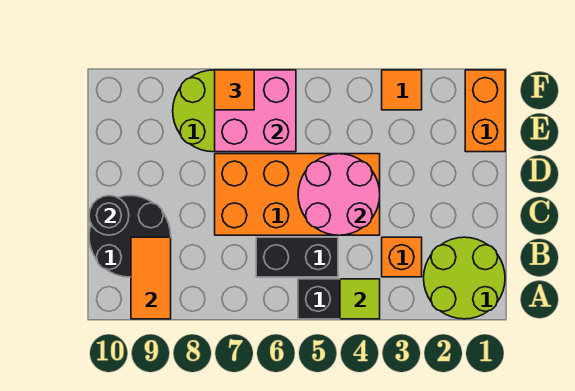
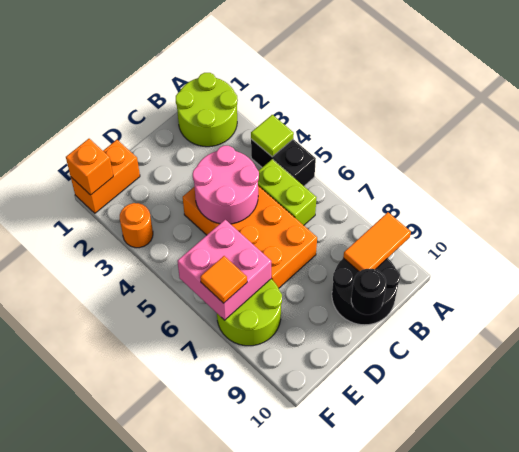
orange 1x1 brick [382,237,422,277] -> orange 1x1 brick moved to [66,139,113,195]
black 1x2 brick [256,237,338,277] -> lime 1x2 brick [258,159,317,225]
orange 1x1 tile [382,70,422,110] -> orange 1x1 round brick [120,203,153,248]

